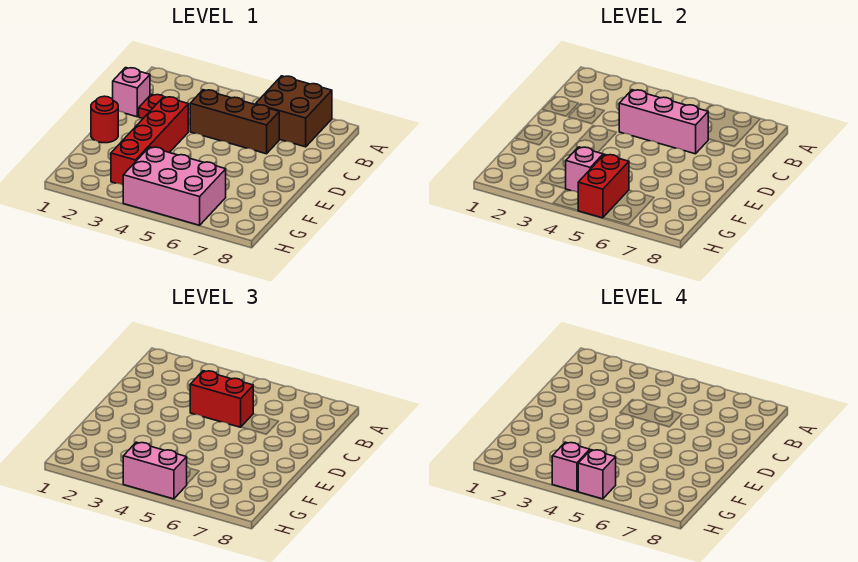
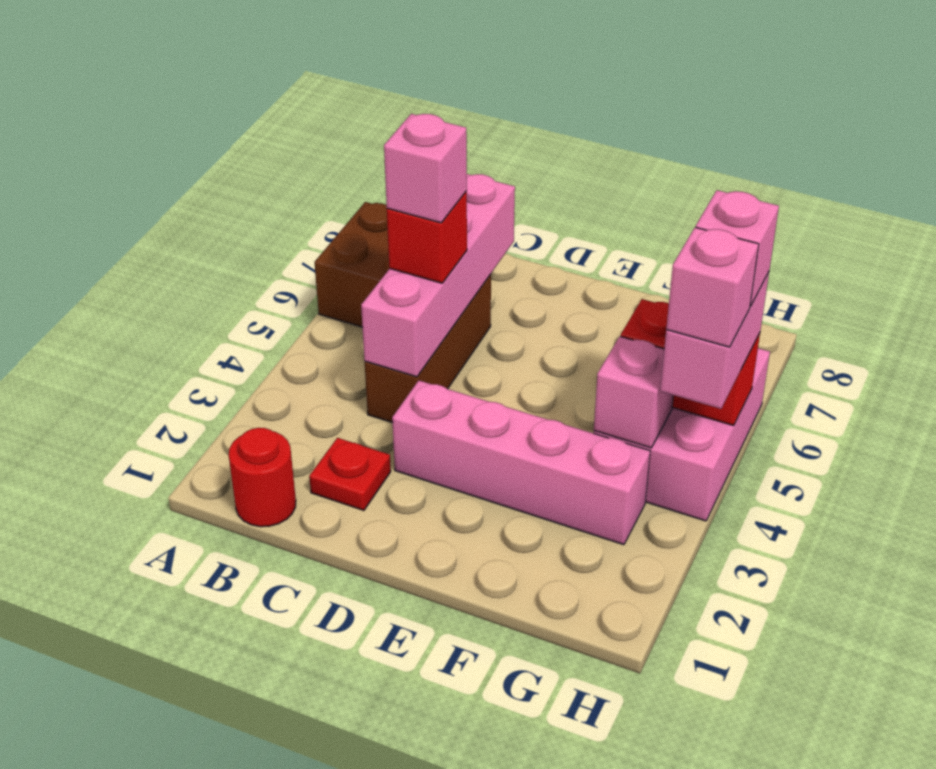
pink 1x1 brick [113,68,150,117] -> pink 1x1 brick moved to [384,114,467,223]
pink 1x3 brick [619,90,708,154] -> pink 1x4 brick [361,174,515,377]
red 1x2 brick [190,371,253,427] -> red 1x1 brick [387,191,467,283]
red 1x4 brick [111,97,188,185] -> pink 1x4 brick [392,380,650,545]
red 1x1 round brick [91,96,118,143] -> red 1x1 round brick moved to [229,428,296,527]

